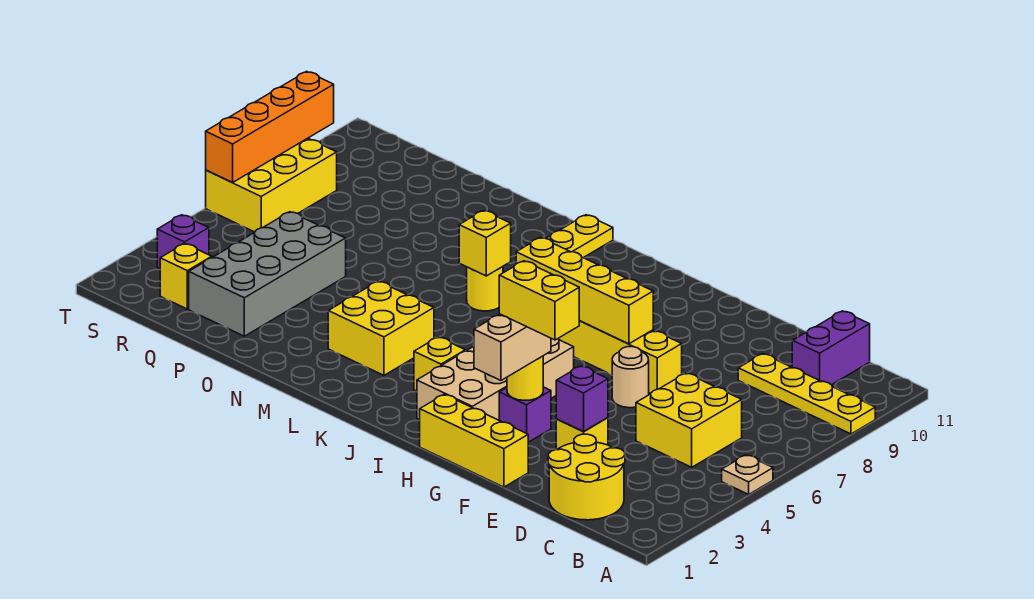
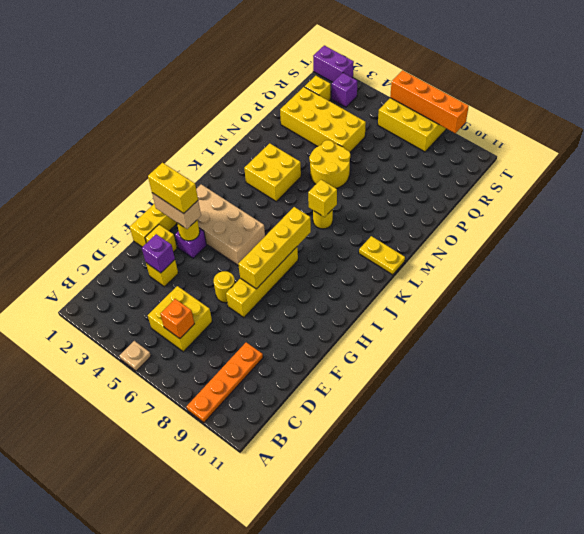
yellow 1x4 plate [738,354,875,434] -> orange 1x4 plate [187,342,263,423]
yellow 2x2 round brick [548,434,625,520] -> yellow 2x2 round brick moved to [309,140,350,188]
none -> orange 1x1 brick [160,299,194,339]
purple 1x2 brick [792,311,870,385] -> purple 1x2 brick moved to [313,45,354,82]
yellow 1x2 brick [499,261,579,340] -> yellow 1x2 brick turned to [148,163,198,213]
tan 1x1 round brick [612,347,649,408] -> yellow 1x1 round brick [214,271,235,303]
yellow 1x1 brick [414,337,465,391] -> yellow 1x1 brick moved to [145,225,177,252]
grey 2x4 brick [189,212,346,336] -> yellow 2x4 brick [280,87,366,152]

